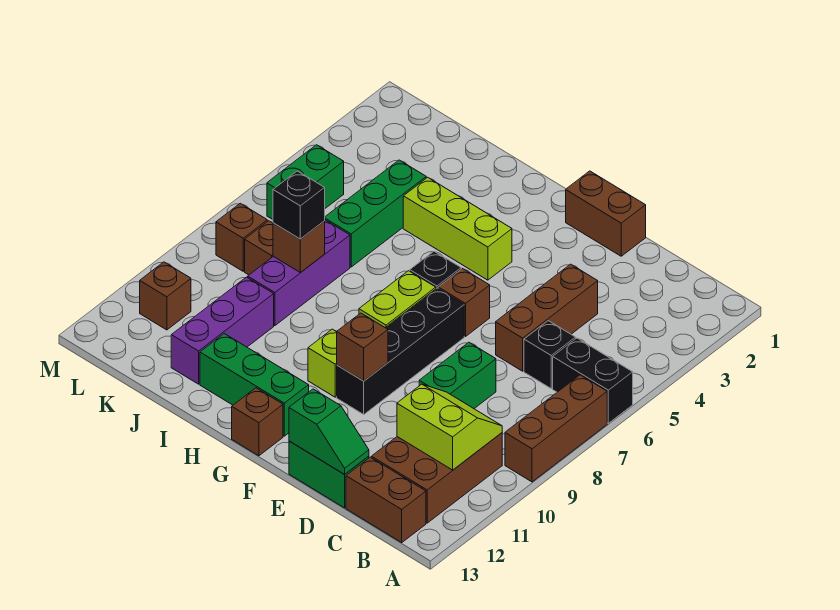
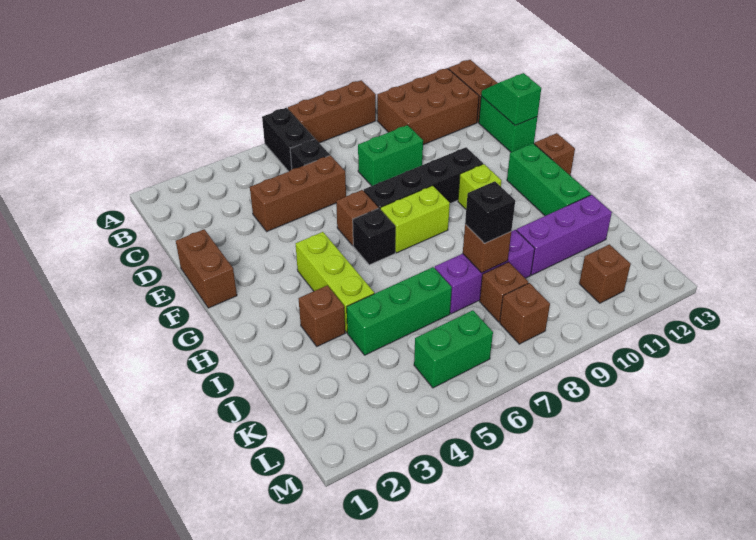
lime 2x2 slope [397,384,502,470] -> none
brown 1x1 brick [337,313,388,381] -> brown 1x1 brick moved to [299,285,345,346]

